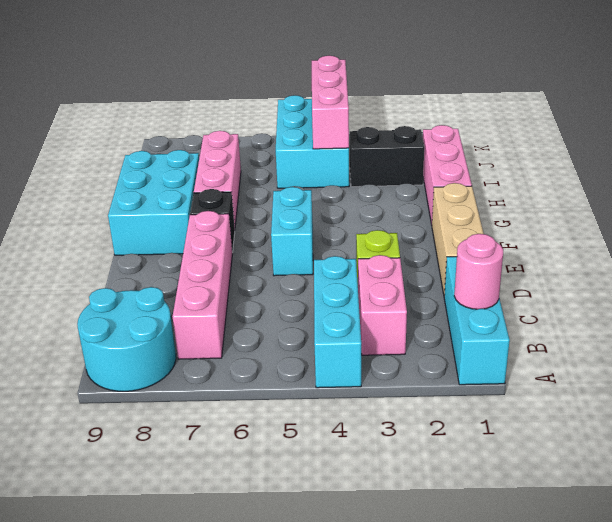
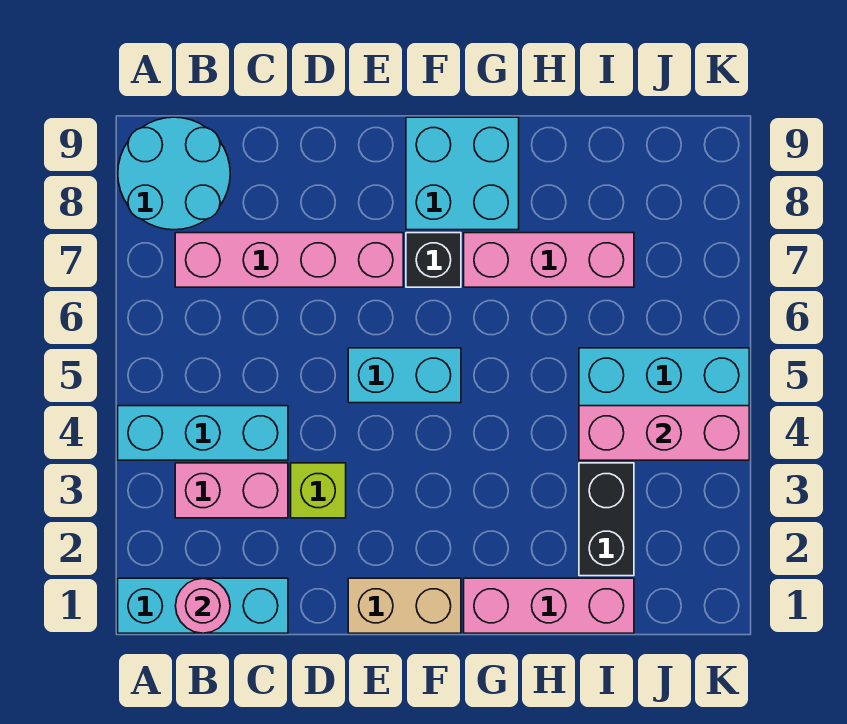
tan 1x3 brick [432,183,484,294] -> tan 1x2 brick [348,578,461,633]
cyan 2x3 brick [108,150,199,255] -> cyan 2x2 brick [406,117,519,230]

